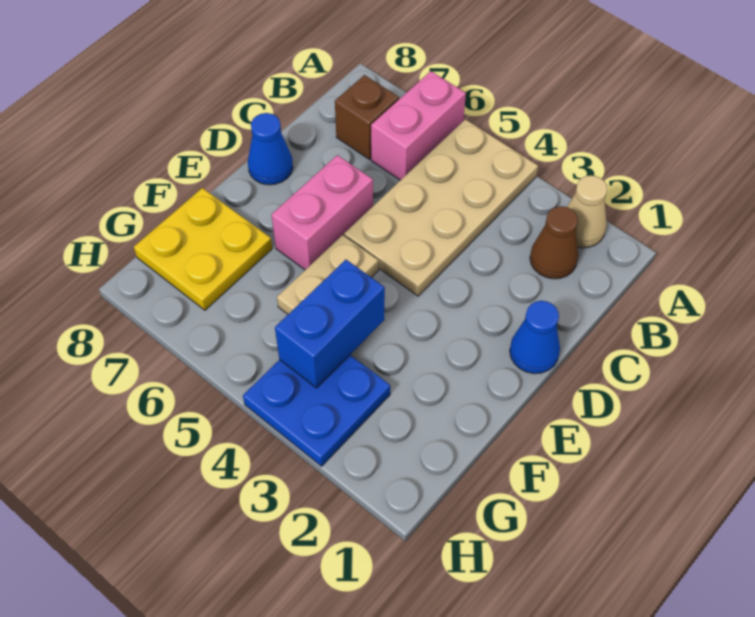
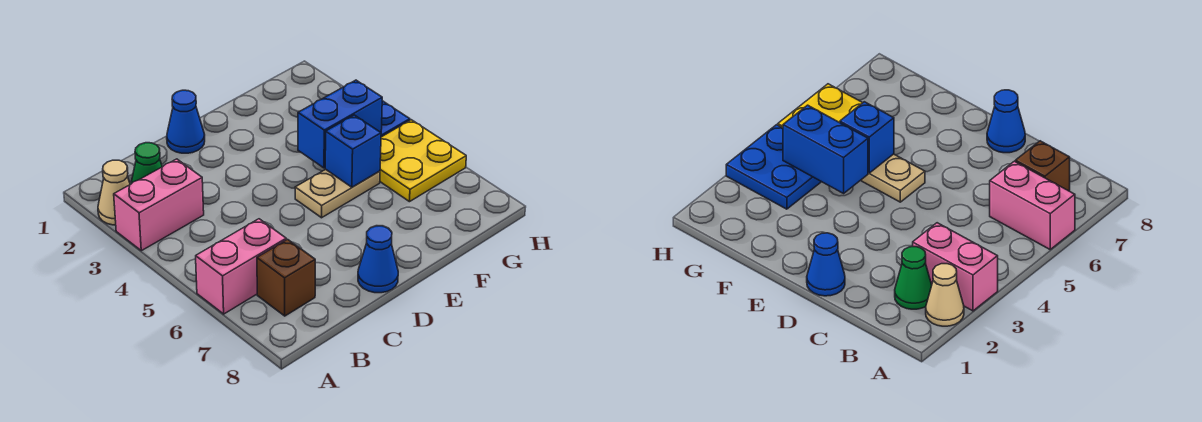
tan 2x4 plate [344,119,538,296] -> none
brown 1x1 cone [530,206,578,279] -> green 1x1 cone [131,143,162,184]
pink 1x2 brick [271,155,373,270] -> pink 1x2 brick moved to [114,159,204,251]
none -> blue 1x1 brick [325,115,381,187]
yellow 2x2 plate [134,188,272,310] -> yellow 2x2 plate moved to [380,120,466,202]

